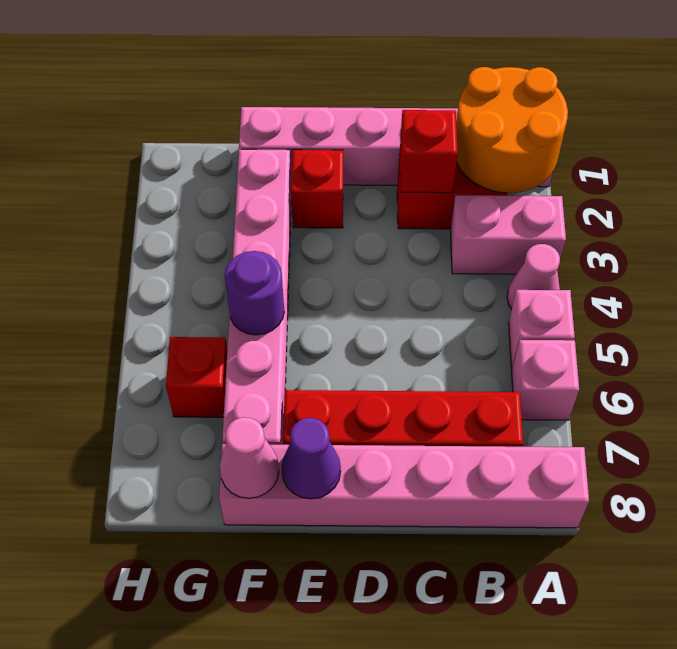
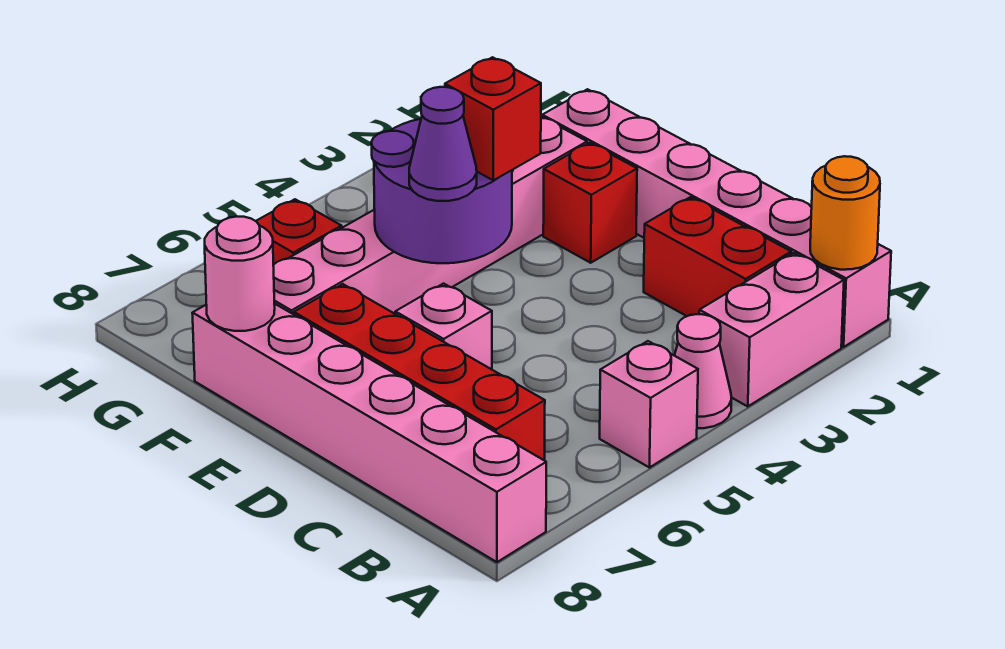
orange 2x2 round brick [456,67,568,193] -> orange 1x1 round brick [810,156,880,270]
pink 1x2 brick [450,195,566,274] -> pink 1x2 brick turned to [699,253,844,407]
pink 1x1 brick [512,340,579,420] -> pink 1x1 brick moved to [395,284,492,369]
red 1x1 brick [400,110,458,193] -> red 1x1 brick moved to [445,57,541,180]
purple 1x1 cone [282,418,341,499] -> purple 1x1 cone moved to [409,87,477,201]
purple 1x1 round brick [225,251,284,335] -> purple 2x2 round brick [371,119,512,263]
pink 1x1 cone [220,417,279,498] -> pink 1x1 round brick [205,217,275,331]

